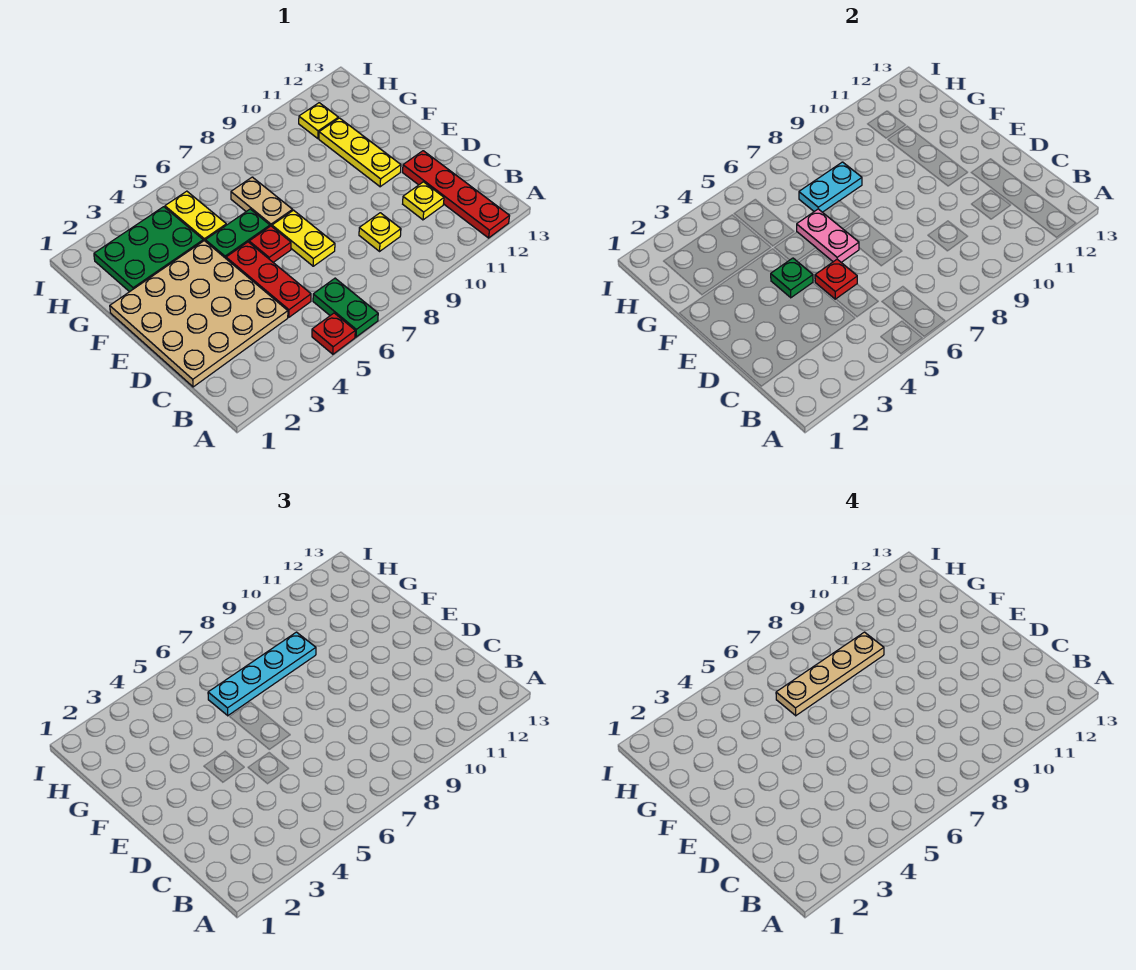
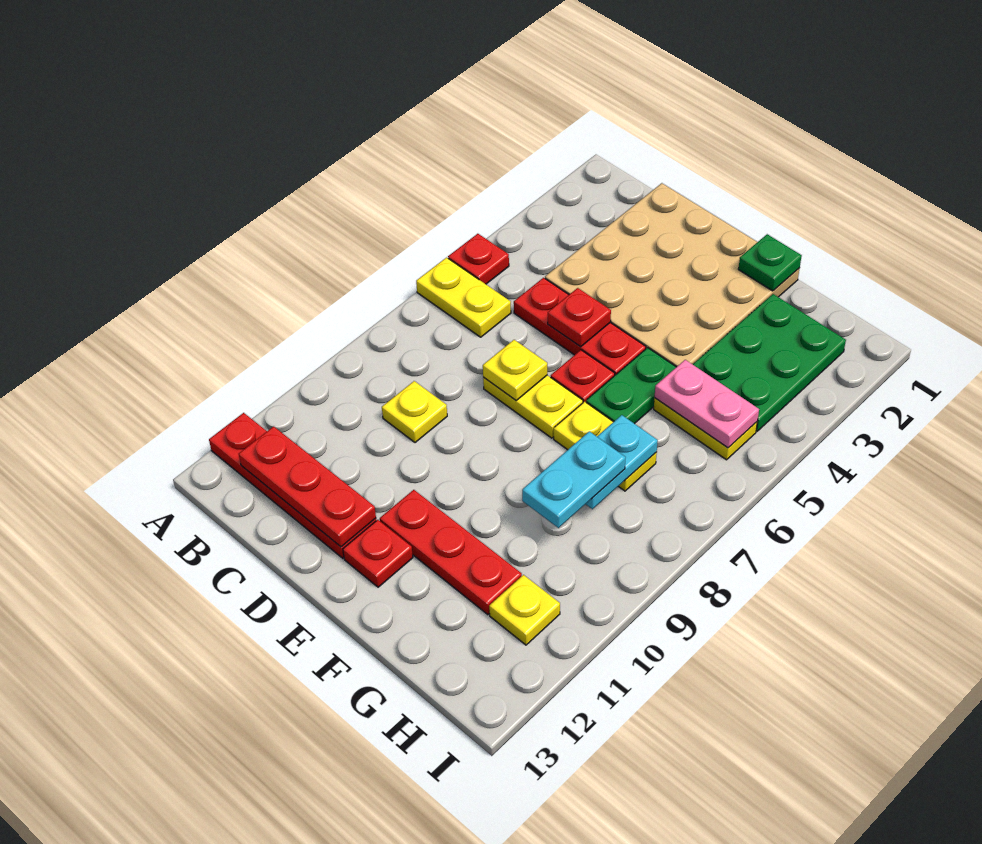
green 1x2 plate [313,278,378,337] -> yellow 1x2 plate [416,258,511,337]
none -> red 1x3 plate [239,426,376,547]
yellow 1x1 plate [403,182,444,220] -> yellow 1x1 plate moved to [483,340,547,400]
green 1x1 plate [771,258,813,298] -> green 1x1 plate moved to [738,234,802,291]
pink 1x2 plate [797,209,859,262] -> pink 1x2 plate moved to [655,360,759,448]
yellow 1x3 plate [319,118,401,187] -> red 1x3 plate [380,490,522,615]
none -> red 1x1 plate [343,520,413,587]
tan 1x2 plate [231,177,293,226] -> yellow 1x2 plate [554,402,657,491]
cyan 1x4 plate [208,632,316,716] -> cyan 1x2 plate [522,431,626,528]
tan 1x4 plate [776,632,884,716] -> none

